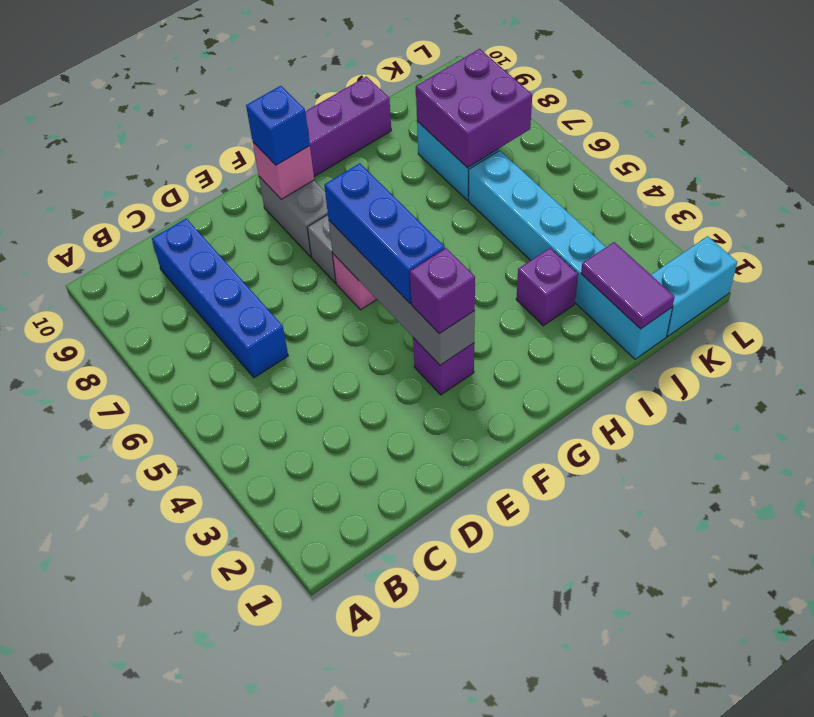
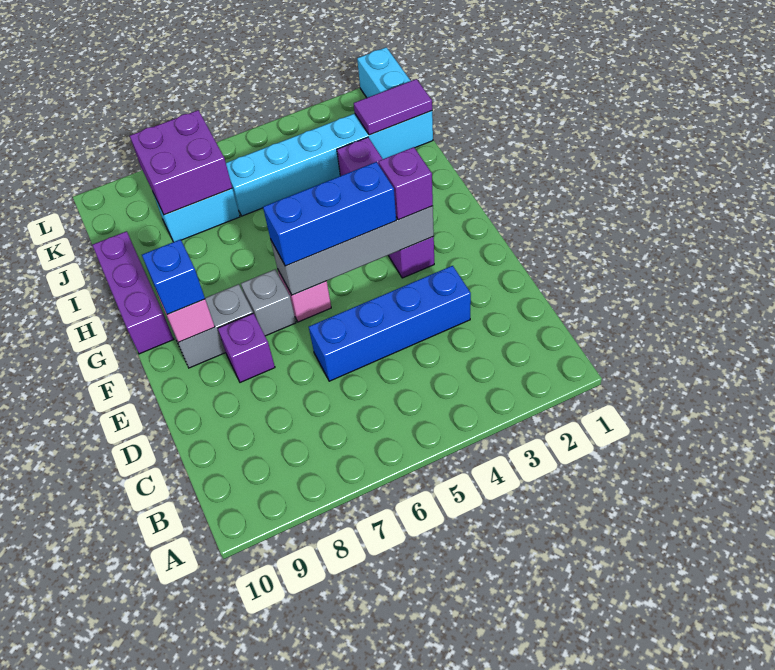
blue 1x4 brick [152,218,288,378] -> blue 1x4 brick moved to [309,266,471,381]
none -> purple 1x1 brick [218,313,275,382]

